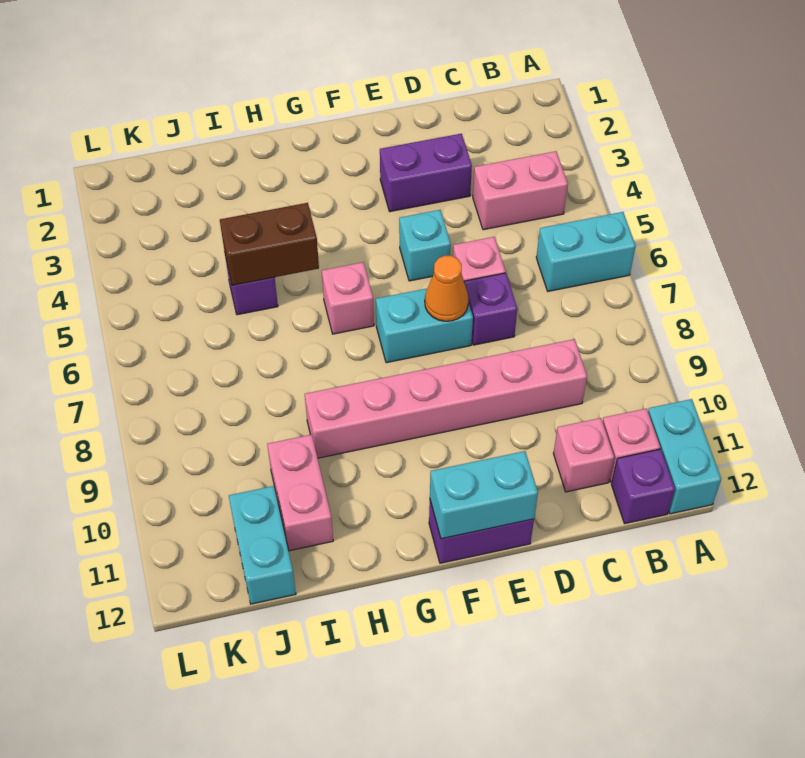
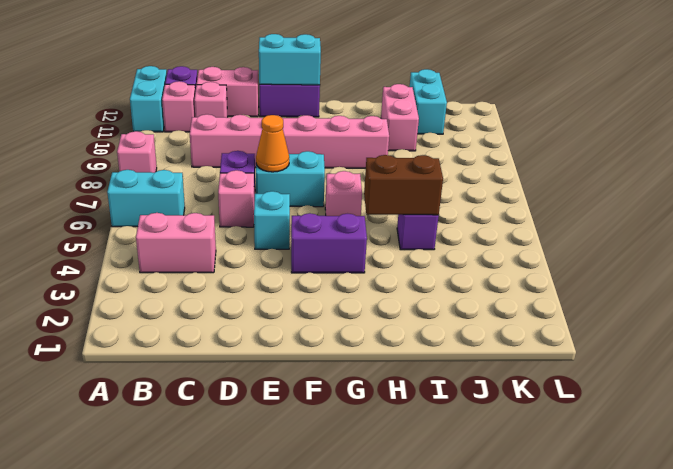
none -> pink 1x1 brick [117,131,157,173]
none -> pink 1x2 brick [197,67,259,117]
purple 1x2 brick [380,134,472,212] -> purple 1x2 brick moved to [291,213,367,273]

